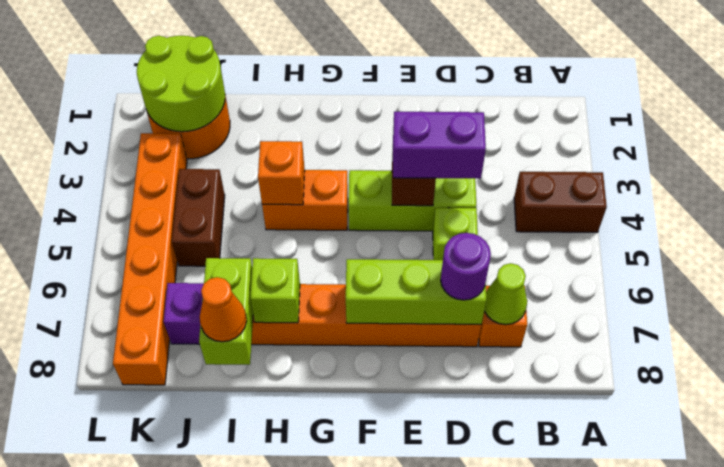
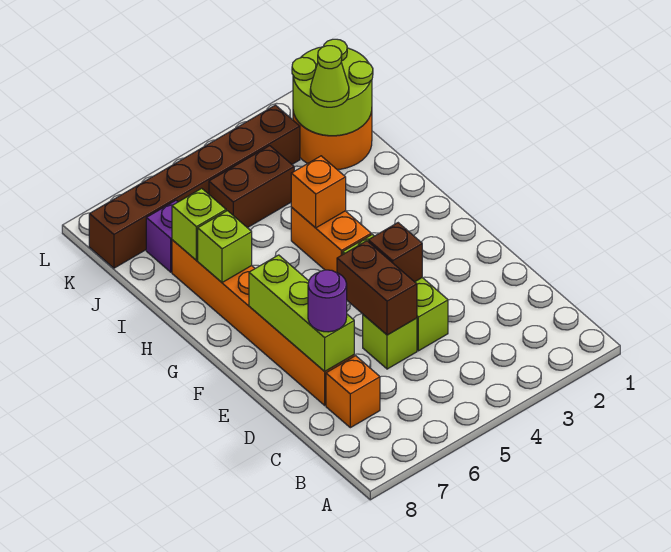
brown 1x2 brick [514,172,607,232] -> brown 1x2 brick moved to [337,241,417,335]
lime 1x1 cone [484,263,527,325] -> lime 1x1 cone moved to [310,46,349,107]
purple 1x2 brick [393,112,486,179] -> none
lime 1x2 brick [199,258,253,365] -> lime 1x1 brick [172,188,226,260]
orange 1x1 cone [200,277,247,342] -> none
orange 1x6 brick [113,133,187,385] -> brown 1x6 brick [89,105,300,268]

